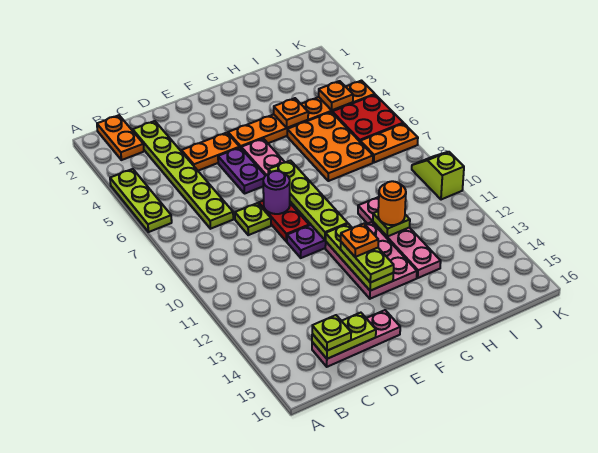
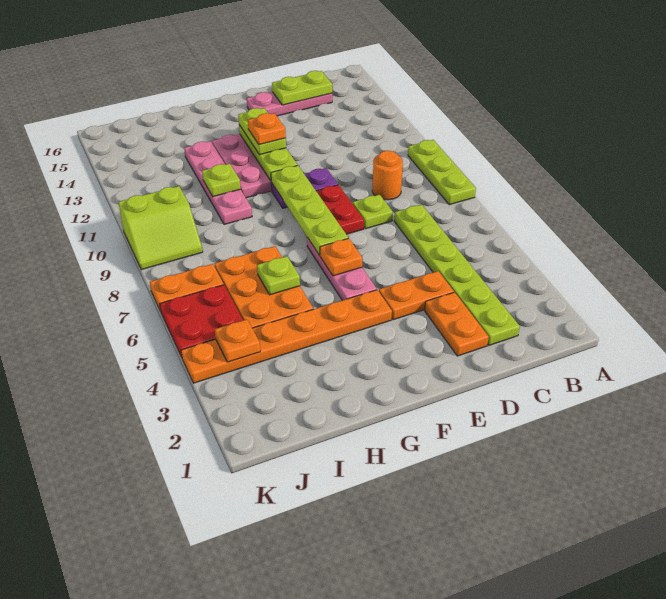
lime 1x3 plate [110,169,172,232] -> lime 1x3 plate moved to [408,140,476,205]
orange 1x2 plate [97,115,144,160] -> orange 1x2 plate moved to [425,292,489,356]
lime 1x1 plate [312,315,351,351] -> lime 1x1 plate moved to [257,256,300,295]
purple 1x2 plate [218,148,265,193] -> none
purple 1x1 round brick [263,171,290,214] -> none
orange 1x1 plate [274,98,308,128] -> orange 1x1 plate moved to [320,238,362,276]
orange 1x1 round brick [378,181,406,225] -> orange 1x1 round brick moved to [372,151,403,200]
lime 1x2 slope [412,152,464,200] -> lime 2x2 slope [118,186,203,270]

